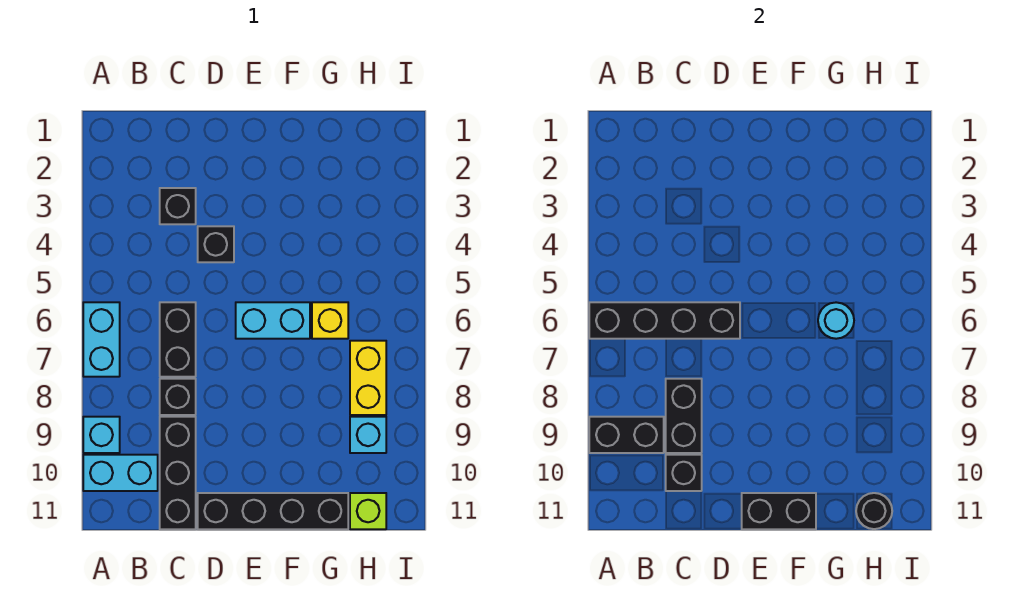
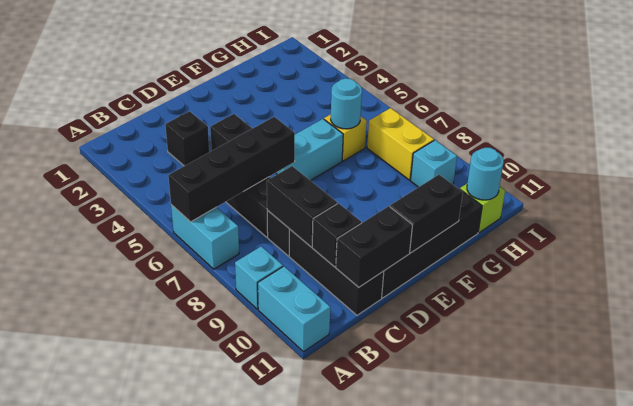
black 1x2 brick [589,417,664,453] -> black 1x2 brick moved to [336,206,412,287]
cyan 1x2 brick [83,455,158,491] -> cyan 1x2 brick turned to [258,266,330,352]
black 1x1 round brick [856,493,892,529] -> cyan 1x1 round brick [467,148,504,200]

